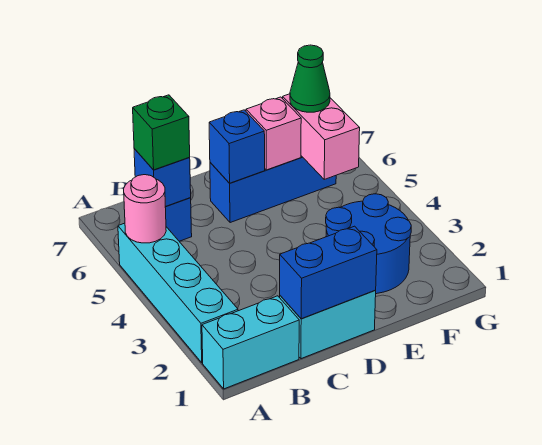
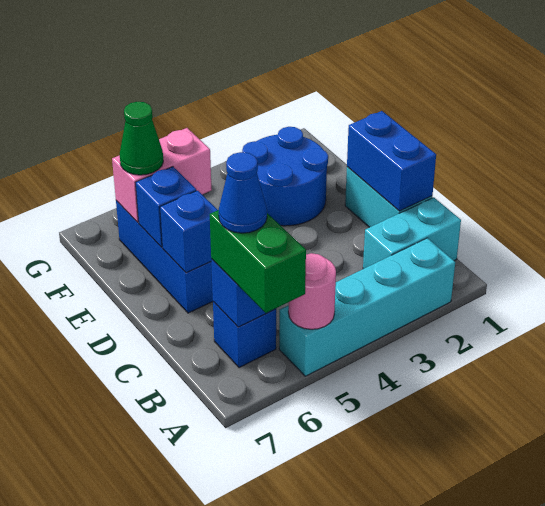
cyan 1x2 brick [202,296,299,389] -> cyan 1x2 brick turned to [363,197,461,269]
green 1x1 brick [133,95,190,170] -> green 1x2 brick [210,210,306,313]
none -> blue 1x1 cone [219,152,267,233]
pink 1x1 brick [246,97,301,170] -> blue 1x1 brick [135,167,196,247]

